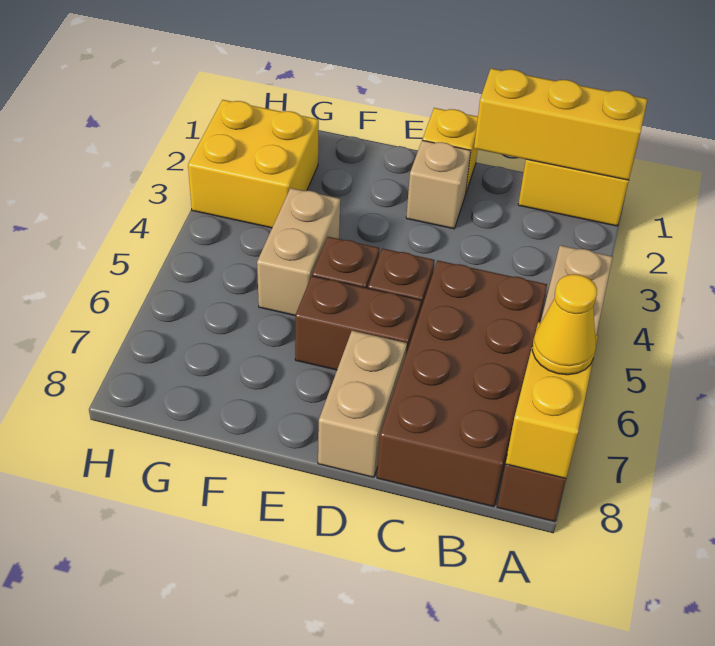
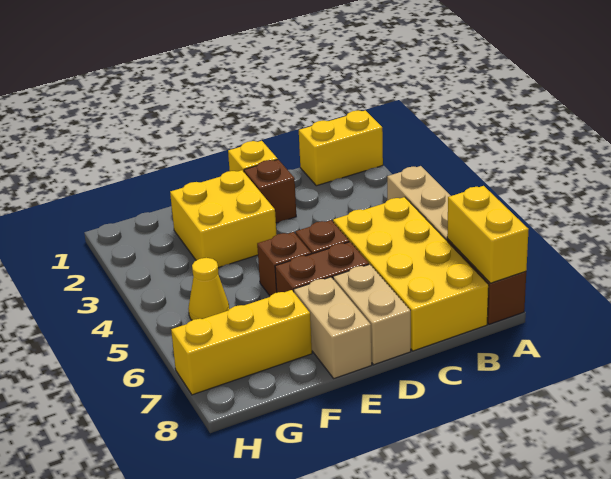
yellow 1x3 brick [474,69,648,180] -> yellow 1x3 brick moved to [171,290,312,395]
yellow 1x1 cone [532,274,597,375] -> yellow 1x1 cone moved to [188,258,229,320]
brown 2x4 brick [377,260,547,507] -> yellow 2x4 brick [333,197,489,351]
tan 1x1 brick [406,140,471,229] -> brown 1x1 brick [244,160,296,223]
tan 1x2 brick [257,188,340,315] -> tan 1x2 brick moved to [294,277,372,378]
yellow 2x2 brick [188,100,319,228] -> yellow 2x2 brick moved to [170,170,277,268]

